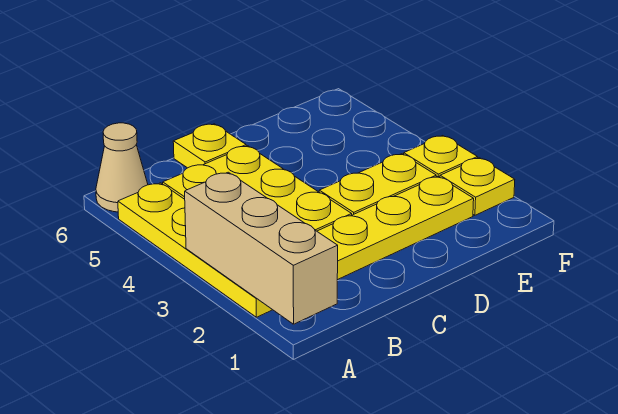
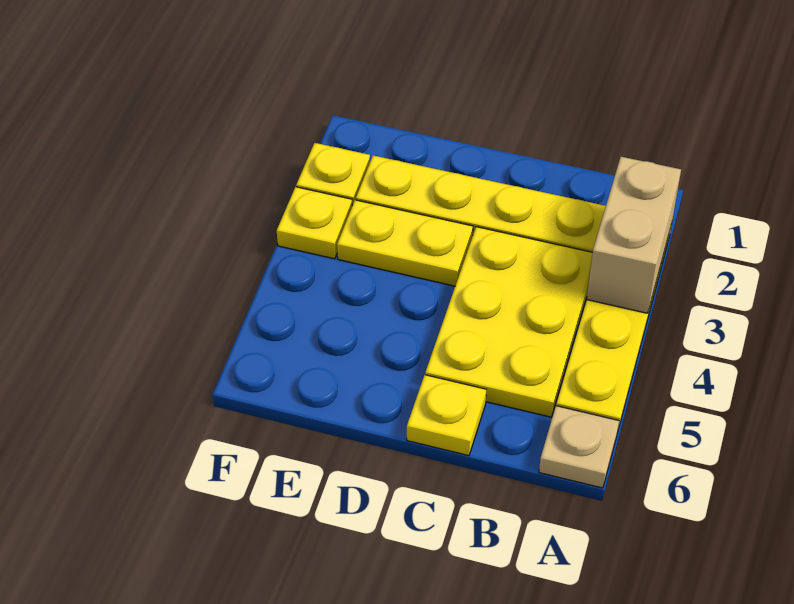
tan 1x3 brick [185,172,338,324] -> tan 1x2 brick [587,157,681,313]
tan 1x1 cone [96,123,148,212] -> tan 1x1 plate [539,406,619,488]

